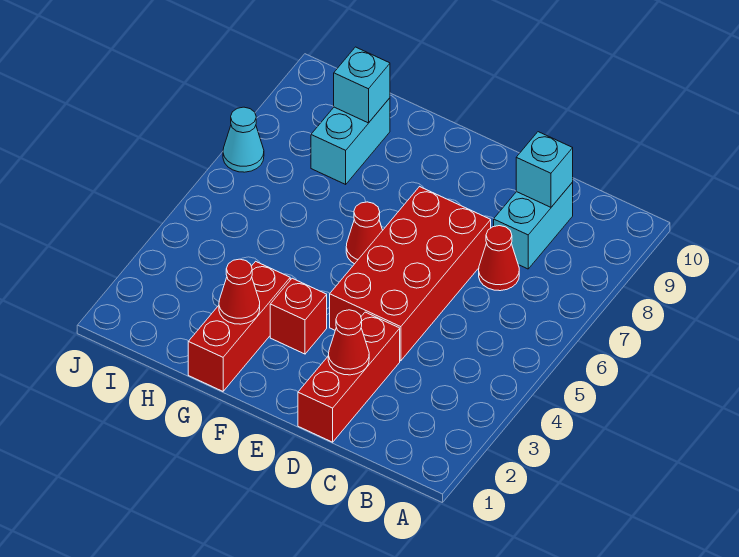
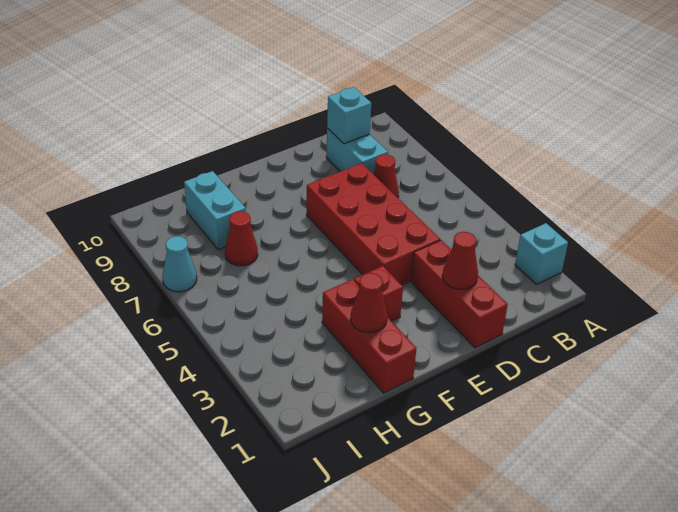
red 1x1 cone [346,202,383,264] -> red 1x1 cone moved to [225,211,258,266]
cyan 1x1 brick [334,47,390,123] -> cyan 1x1 brick moved to [515,223,568,284]

